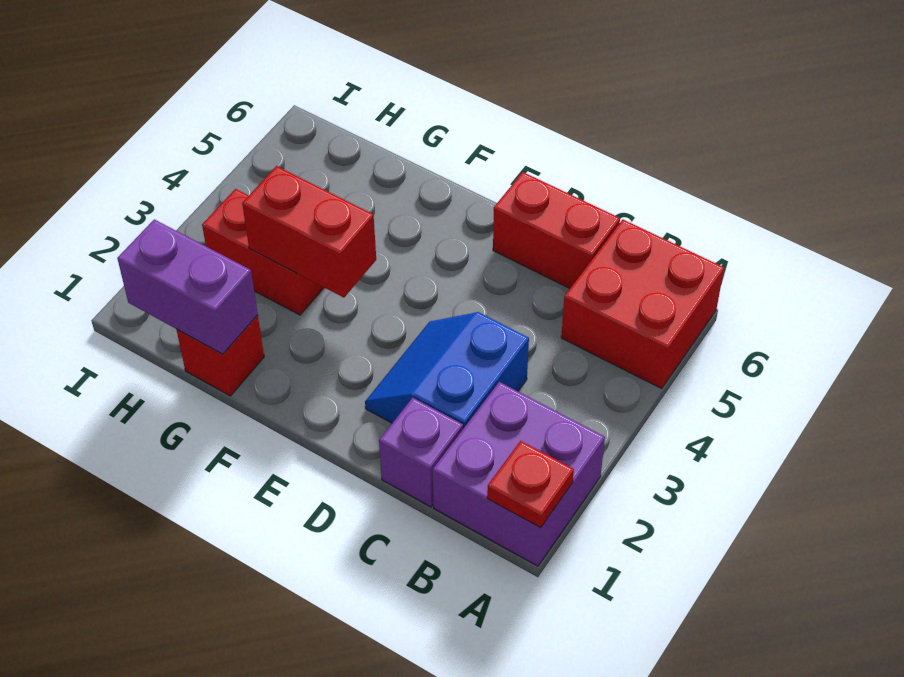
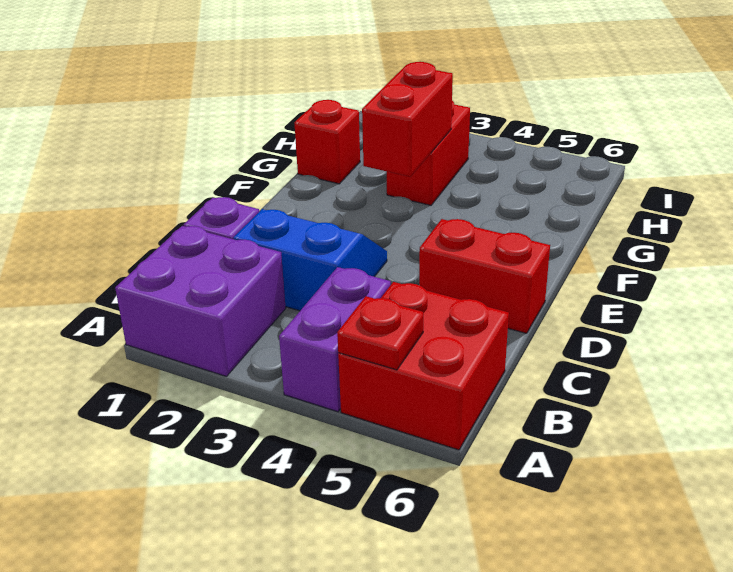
red 1x1 plate [487,441,574,527] -> red 1x1 plate moved to [337,296,423,370]
red 1x2 brick [493,172,620,288] -> red 1x2 brick turned to [419,219,550,333]
purple 1x2 brick [117,219,258,354] -> purple 1x2 brick moved to [279,267,391,412]

